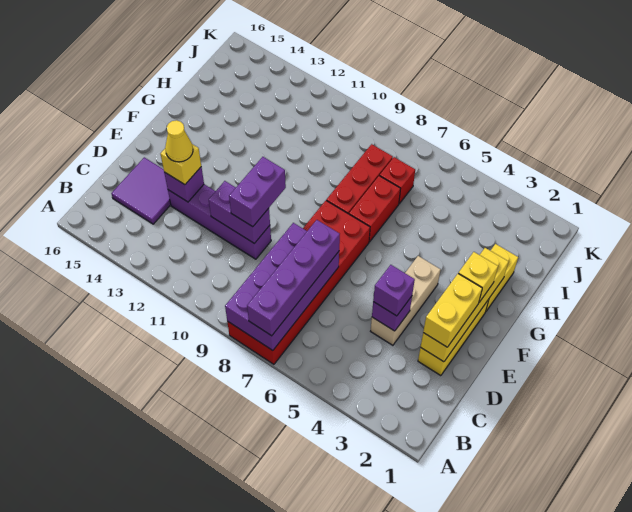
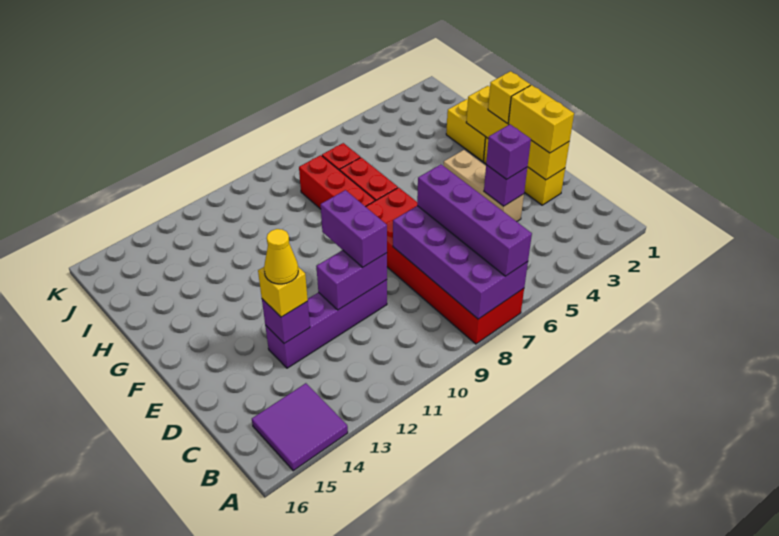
purple 2x2 tile [111,157,171,224] -> purple 2x2 tile moved to [252,383,348,471]

